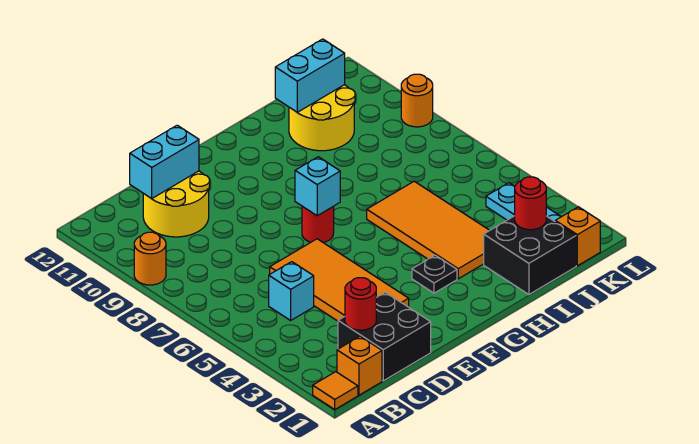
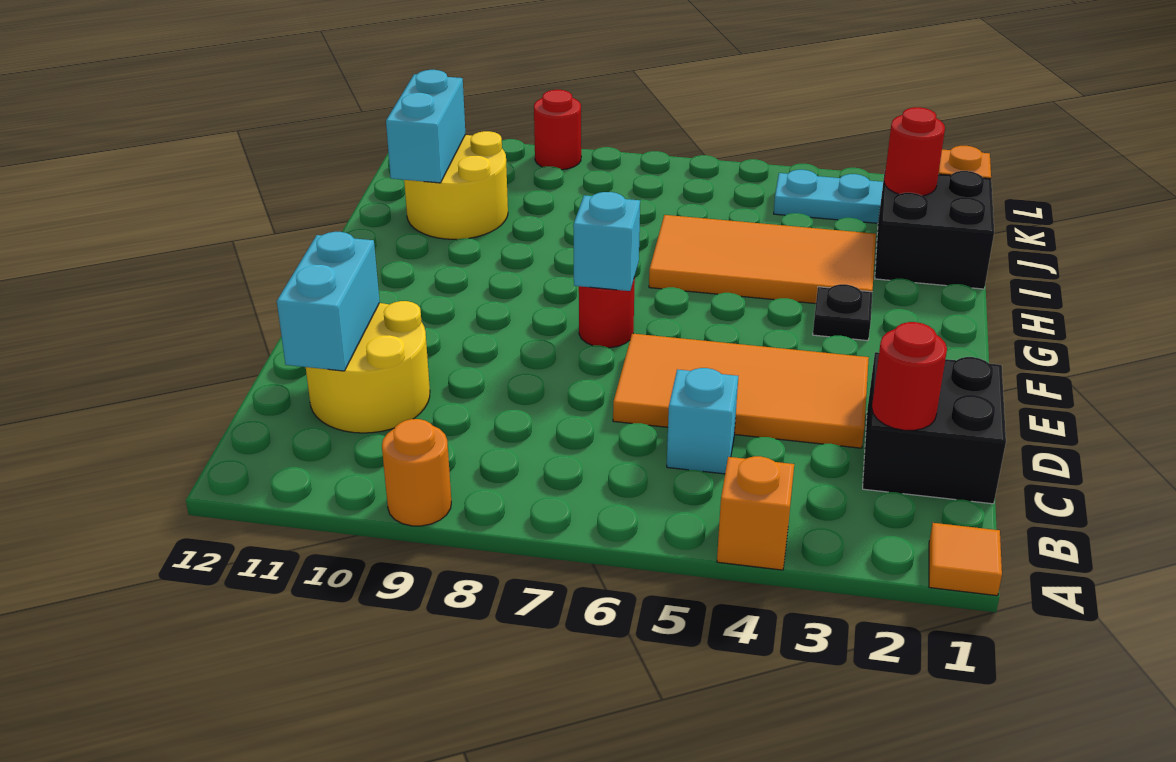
orange 1x1 brick [337,336,382,395] -> orange 1x1 brick moved to [717,456,794,570]
orange 1x1 round brick [401,74,433,127] -> red 1x1 round brick [534,90,581,170]

